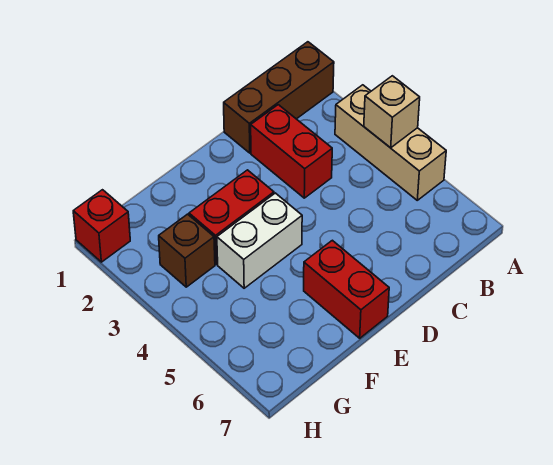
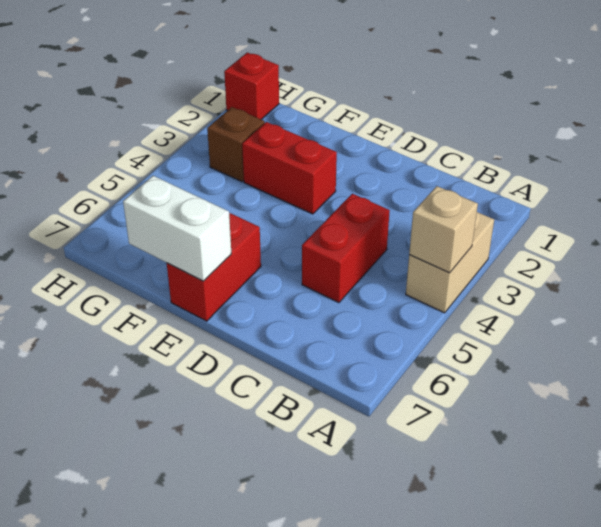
brown 1x3 brick [224,42,334,153] -> none
tan 1x3 brick [335,85,446,200] -> tan 1x2 brick [406,212,494,313]
red 1x2 brick [251,105,332,198] -> red 1x2 brick moved to [302,194,390,303]
white 1x2 brick [217,193,302,288] -> white 1x2 brick moved to [123,176,231,281]

